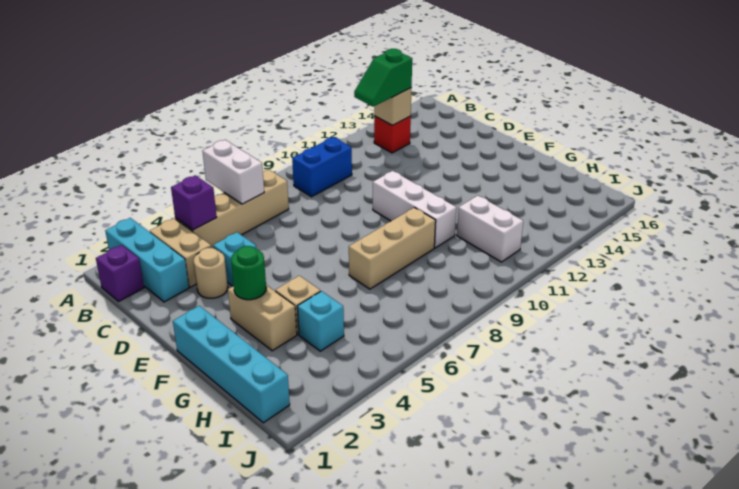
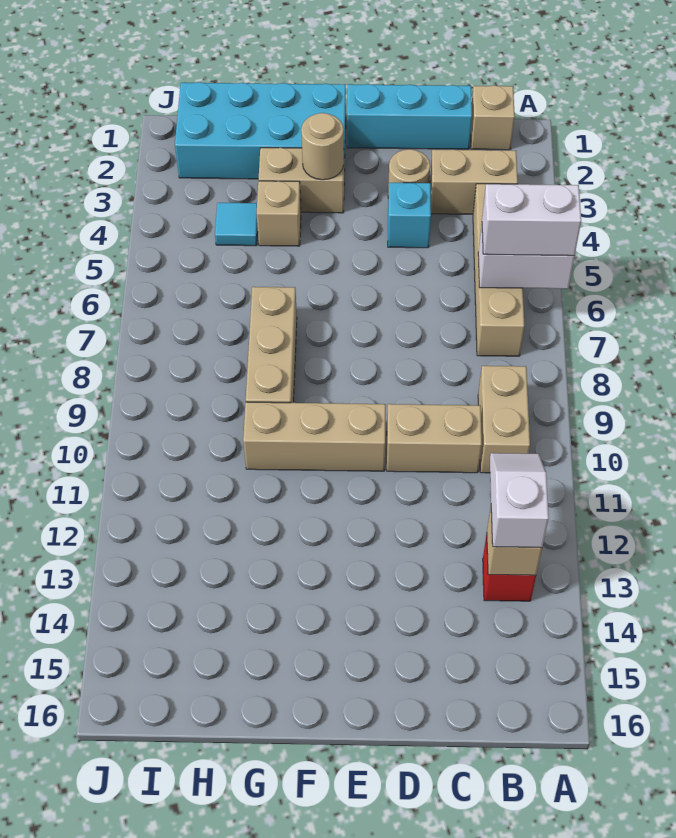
cyan 1x3 brick [105,218,189,302] -> cyan 1x3 brick moved to [347,84,472,149]
purple 1x1 brick [96,245,144,301] -> tan 1x1 brick [471,85,515,150]
purple 1x1 brick [171,175,217,230] -> none
blue 1x2 brick [292,137,352,197] -> tan 1x2 brick [478,366,530,473]
green 1x2 slope [354,49,412,107] -> white 1x2 slope [490,453,549,548]
none -> tan 1x2 brick [387,404,482,473]
white 1x3 brick [373,171,456,248] -> tan 1x3 brick [243,402,386,471]
cyan 1x4 brick [173,306,290,423] -> cyan 2x4 brick [175,82,346,179]
green 1x1 round brick [231,246,266,300] -> tan 1x1 round brick [301,113,344,180]
cyan 1x1 brick [297,291,344,351] -> cyan 1x1 tile [215,203,258,246]
white 1x2 brick [457,196,523,262] -> white 1x2 brick moved to [482,184,581,256]

